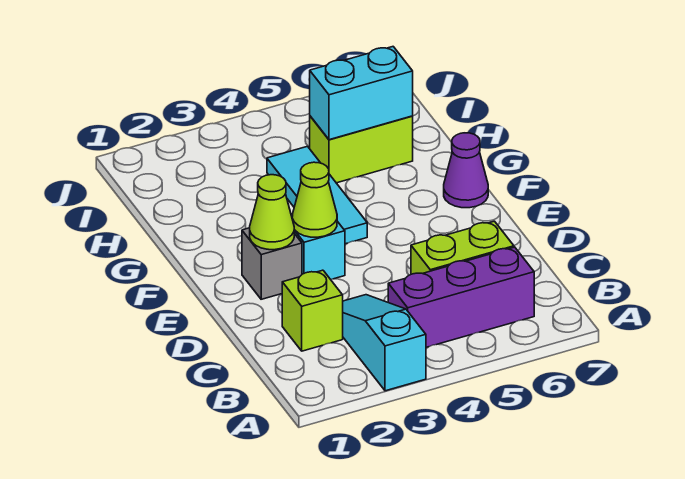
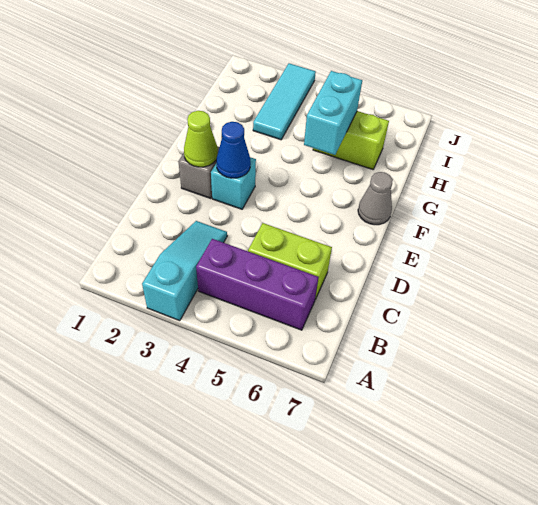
lime 1x1 brick [282,270,343,351] -> none
lime 1x1 cone [292,162,337,237] -> blue 1x1 cone [216,122,251,178]
cyan 1x3 tile [267,146,367,244] -> cyan 1x3 tile moved to [253,63,316,140]
purple 1x1 cone [444,133,488,208] -> grey 1x1 cone [358,172,393,225]
cyan 1x2 brick [310,47,413,140] -> cyan 1x2 brick turned to [304,71,362,155]

